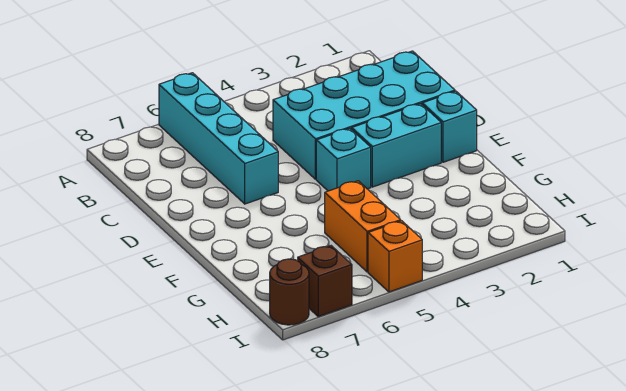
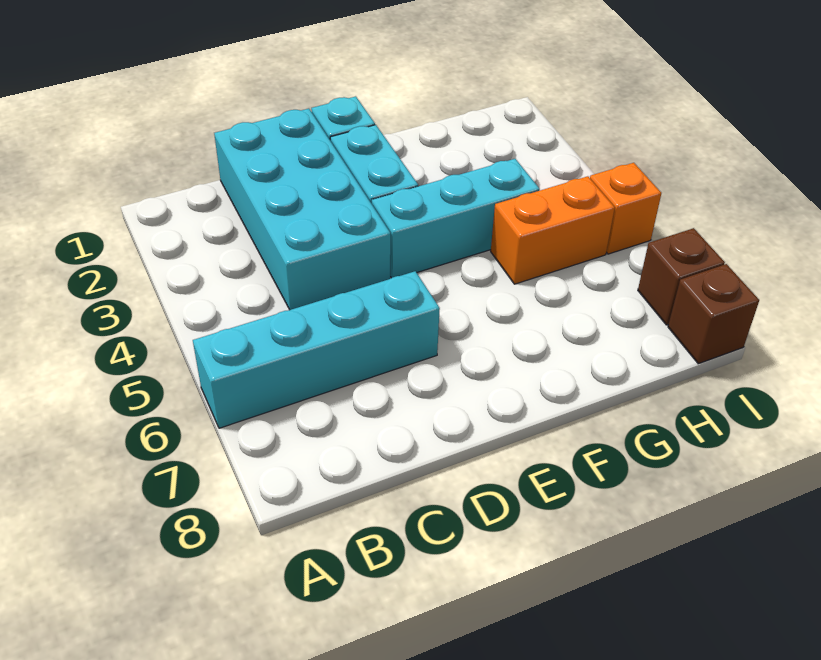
cyan 1x1 brick [316,128,371,191] -> cyan 1x3 brick [372,159,540,278]
brown 1x1 round brick [270,259,309,325] -> brown 1x1 brick [668,264,759,364]

